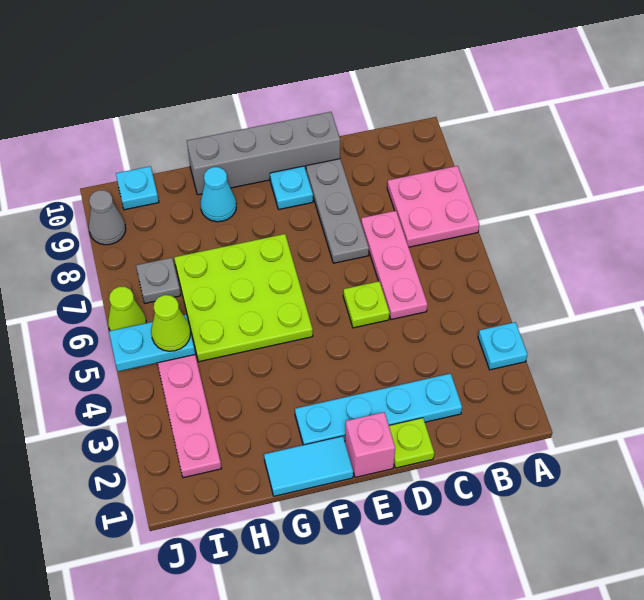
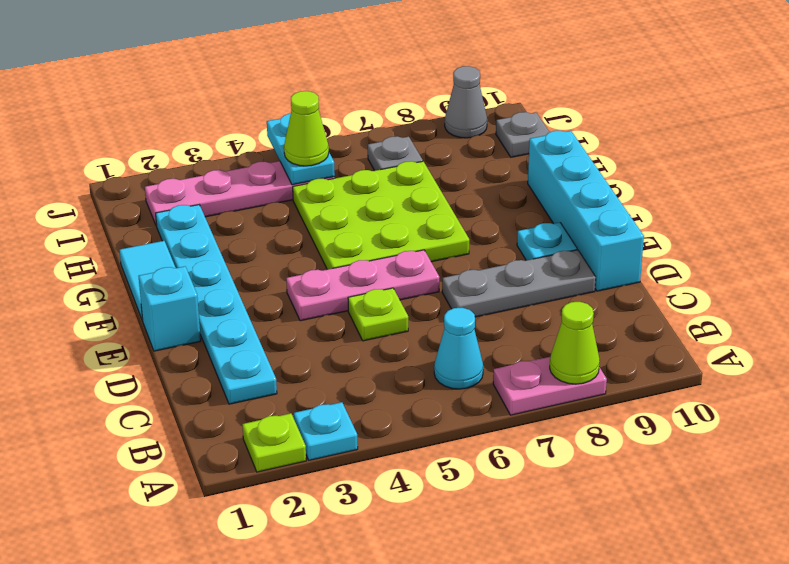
pink 2x2 plate [387,166,480,247] -> pink 1x2 plate [493,357,607,415]
cyan 1x4 plate [295,373,462,445] -> cyan 1x6 plate [156,205,277,404]
pink 1x3 plate [361,211,428,319] -> pink 1x3 plate moved to [286,250,439,321]
lime 1x1 plate [389,418,434,468] -> lime 1x1 plate moved to [242,413,306,472]
grey 1x4 brick [187,112,340,195] -> cyan 1x4 brick [528,131,644,291]
pink 1x1 brick [345,412,395,477] -> cyan 1x1 brick [139,266,201,351]
cyan 1x1 cone [200,167,236,222] -> cyan 1x1 cone moved to [434,308,483,389]
cyan 1x1 plate [116,166,159,210] -> grey 1x1 plate [496,112,549,157]
lime 1x1 cone [108,287,146,331] -> lime 1x1 cone moved to [550,302,600,384]

